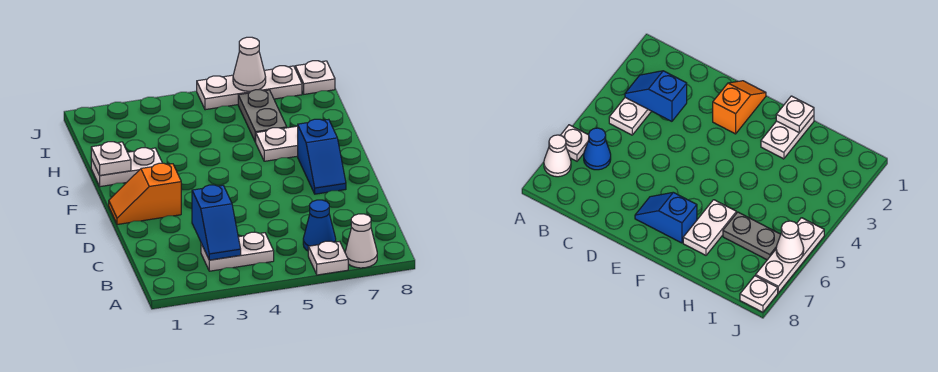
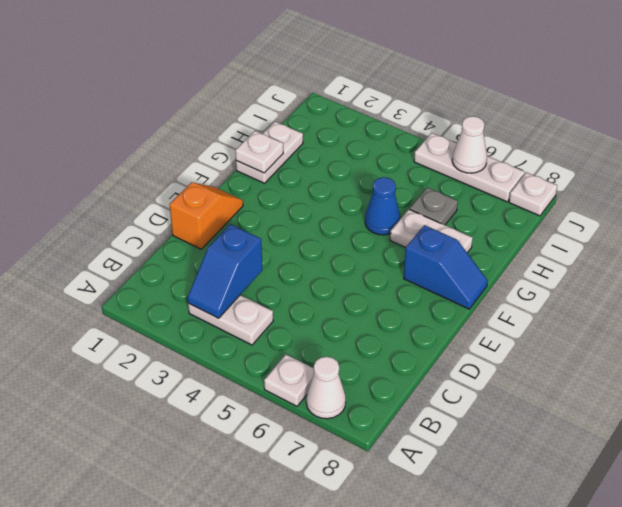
blue 1x1 cone [303,200,336,251] -> blue 1x1 cone moved to [365,177,400,235]
orange 1x2 slope [109,163,181,225] -> orange 1x2 slope turned to [170,182,243,249]
blue 1x2 slope [298,119,346,194] -> blue 1x2 slope turned to [404,225,488,309]
white 1x2 plate [91,148,162,187] -> white 1x2 plate turned to [236,122,303,183]
grey 1x2 plate [238,90,287,142] -> grey 1x1 plate [410,187,458,225]

